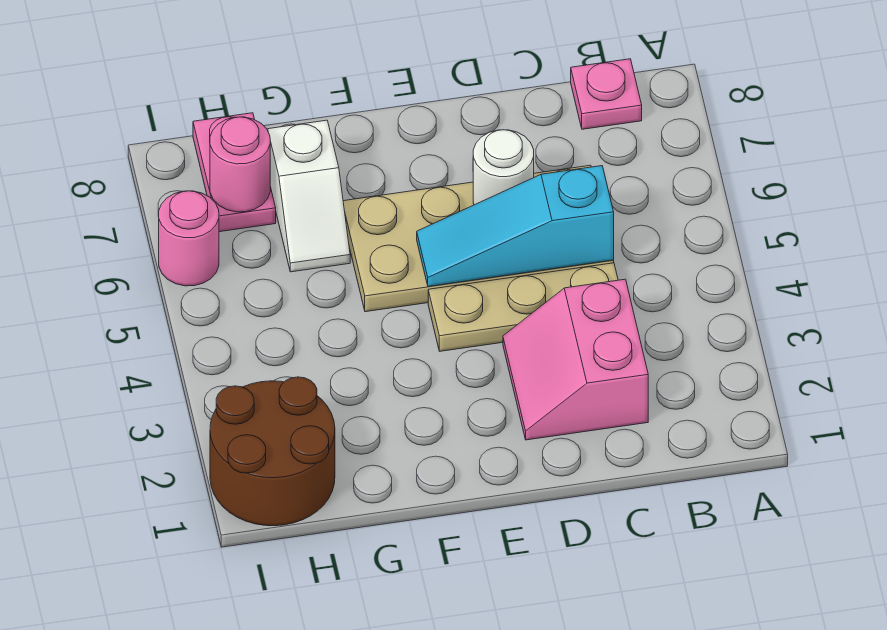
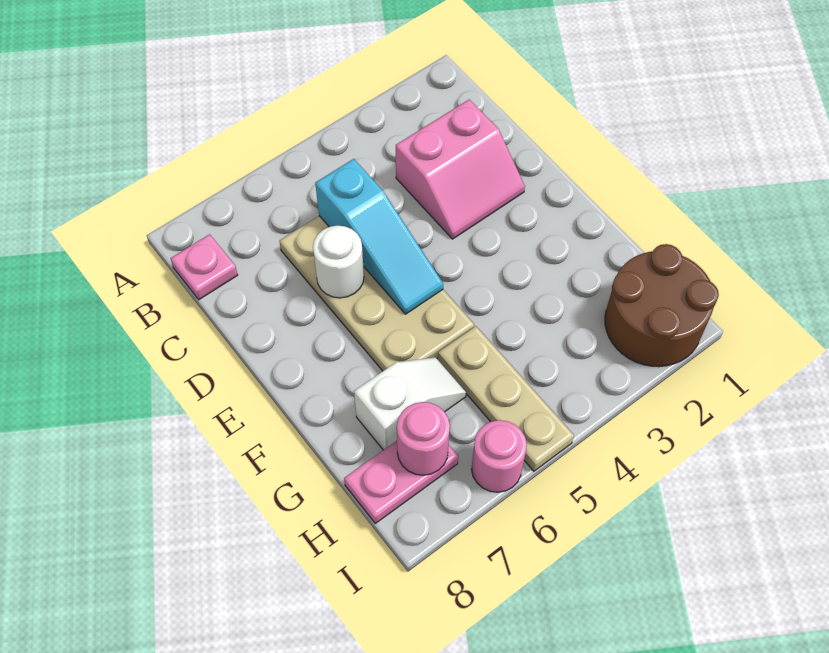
tan 1x3 plate [428,263,618,351] -> tan 1x3 plate moved to [437,326,574,471]

